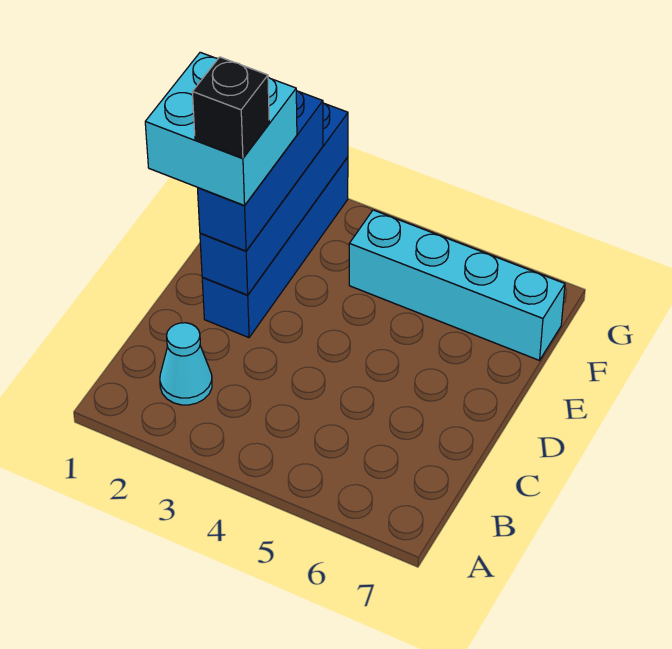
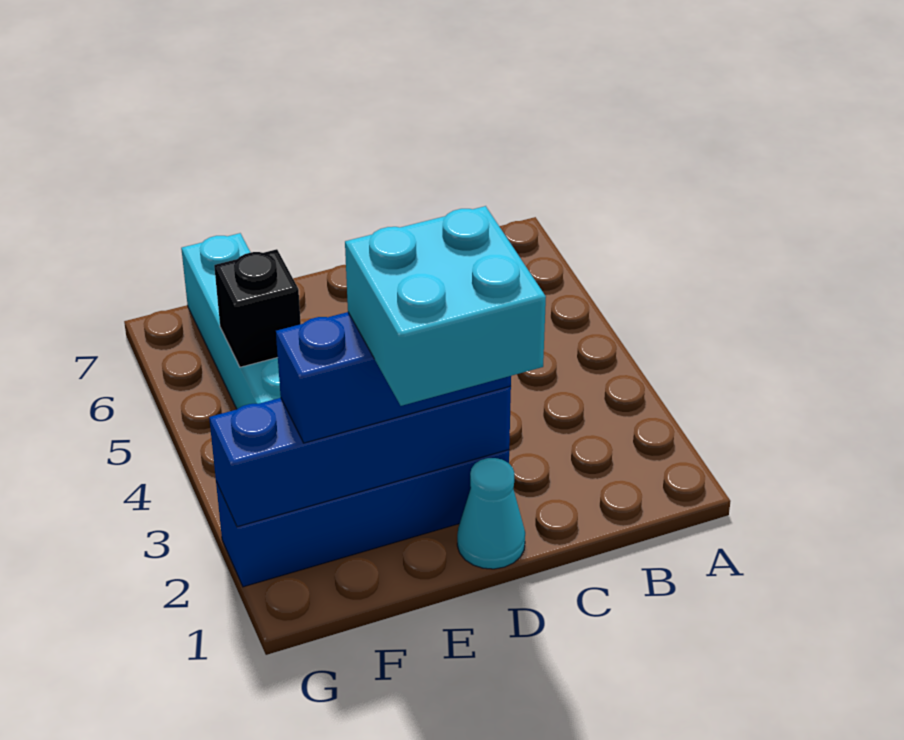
cyan 1x1 cone [160,323,212,405] -> cyan 1x1 cone moved to [457,458,525,569]
black 1x1 brick [192,57,269,158] -> black 1x1 brick moved to [214,249,301,367]

